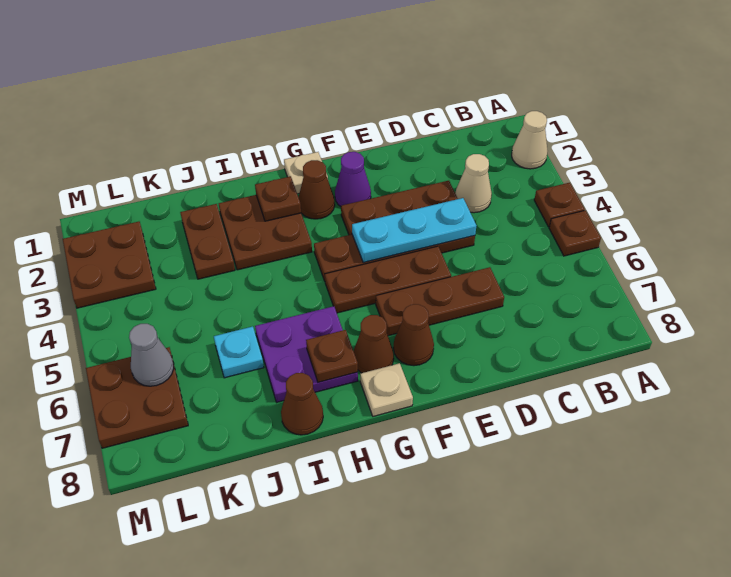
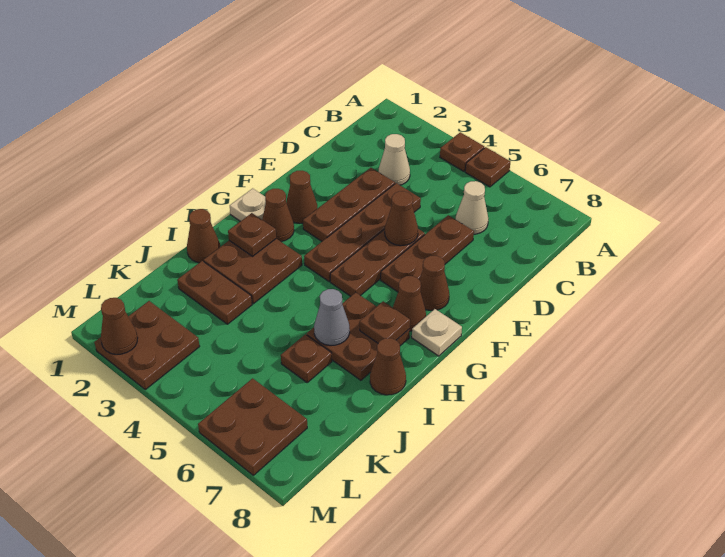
tan 1x1 cone [512,111,547,169] -> tan 1x1 cone moved to [456,181,488,234]
cyan 1x3 plate [352,198,476,263] -> none
none -> brown 1x1 cone [385,191,418,246]
purple 1x1 cone [335,152,371,207] -> brown 1x1 cone [286,171,317,223]
purple 2x2 plate [255,306,358,402] -> brown 2x2 plate [307,292,410,380]
none -> brown 1x1 cone [187,209,220,263]
cyan 1x1 plate [214,326,264,378] -> brown 1x1 plate [281,334,332,382]
grey 1x1 cone [129,324,174,386] -> grey 1x1 cone moved to [314,289,350,345]
none -> brown 1x1 cone [101,298,138,354]

